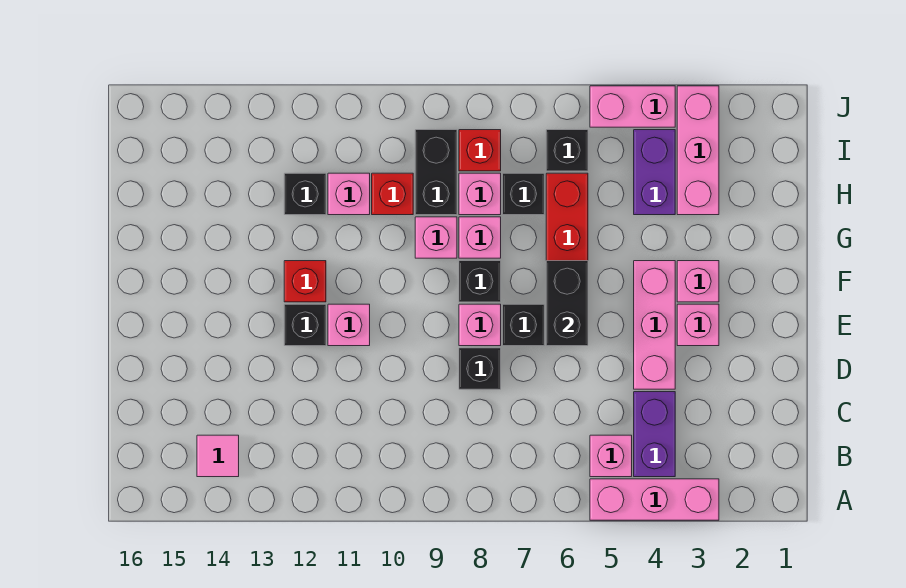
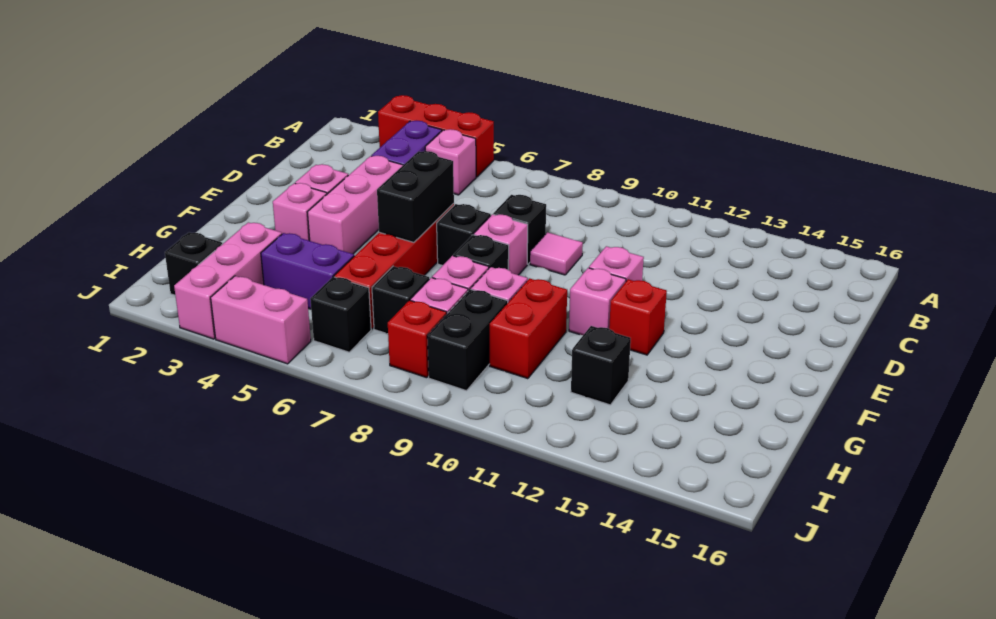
pink 1x3 brick [590,479,719,520] -> red 1x3 brick [378,95,494,177]
pink 1x1 tile [197,435,239,477] -> pink 1x1 tile moved to [530,232,583,275]
black 1x1 brick [284,304,326,346] -> black 1x1 brick moved to [165,232,222,295]
purple 1x2 brick [634,130,675,215] -> purple 1x2 brick turned to [261,233,354,309]
red 1x1 brick [372,173,413,215] -> red 1x2 brick [490,278,567,379]
pink 1x1 brick [328,173,370,215] -> pink 1x1 brick moved to [569,268,626,335]

